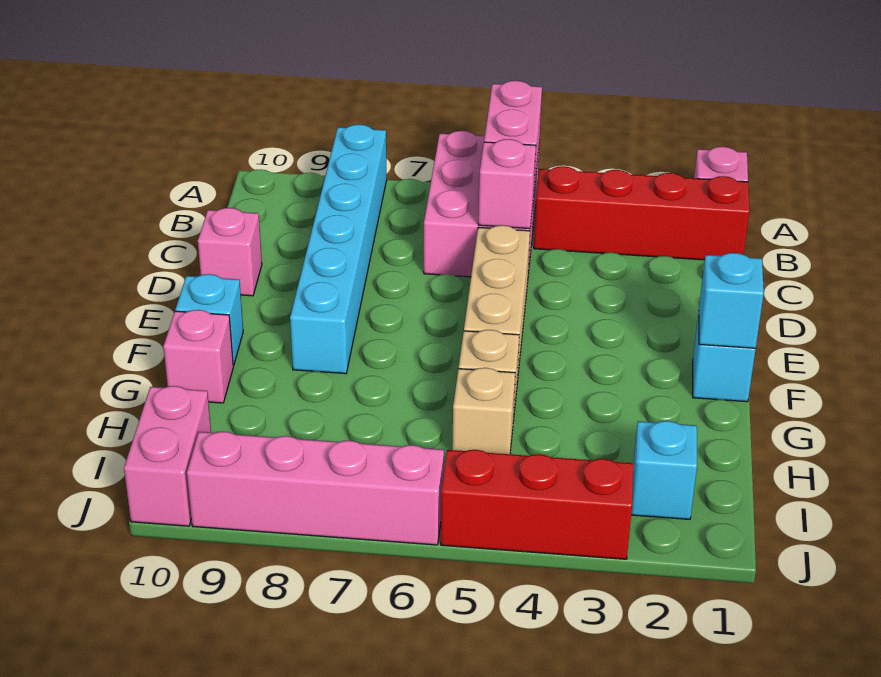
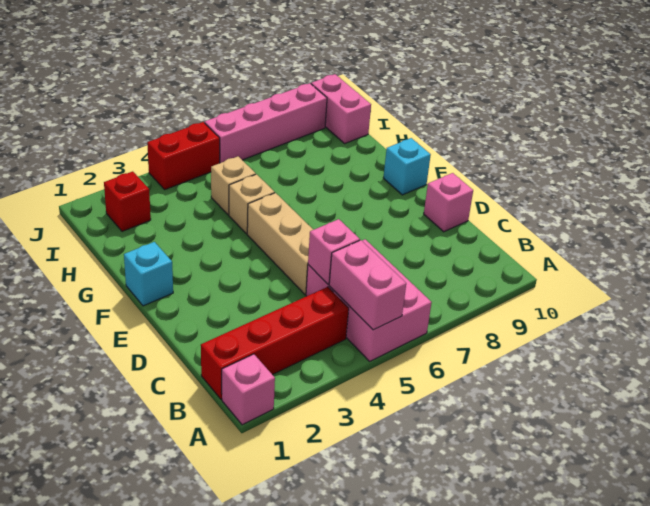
cyan 1x6 brick [290,125,387,374] -> none
cyan 1x1 brick [699,253,764,348] -> none
pink 1x1 brick [163,310,233,403] -> none
cyan 1x1 brick [631,421,697,519] -> red 1x1 brick [104,171,151,231]
red 1x3 brick [441,450,633,559] -> red 1x2 brick [147,122,220,189]

